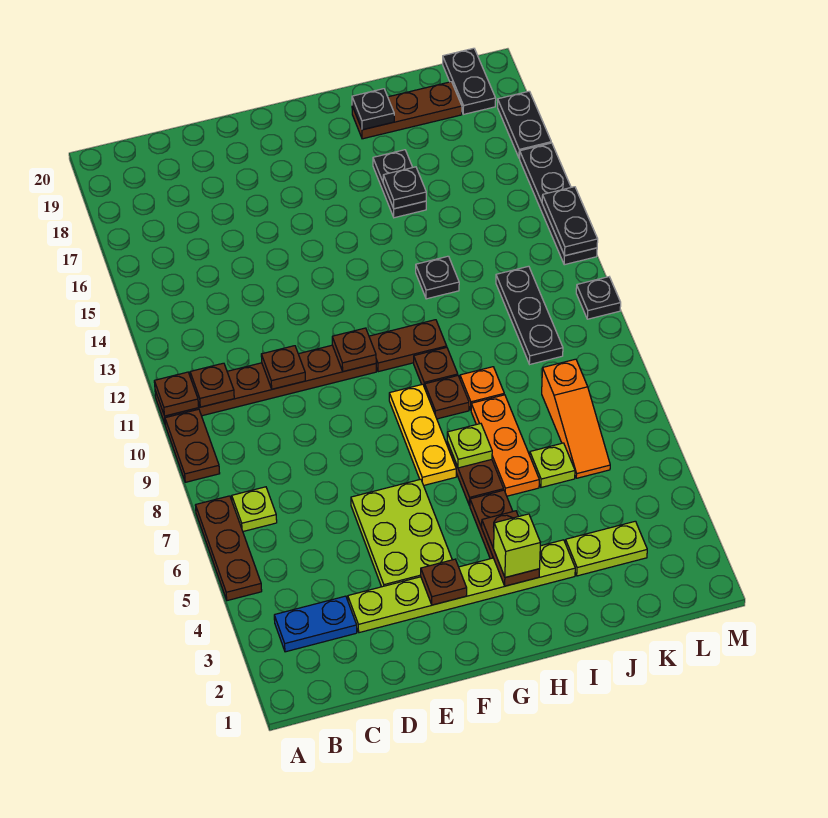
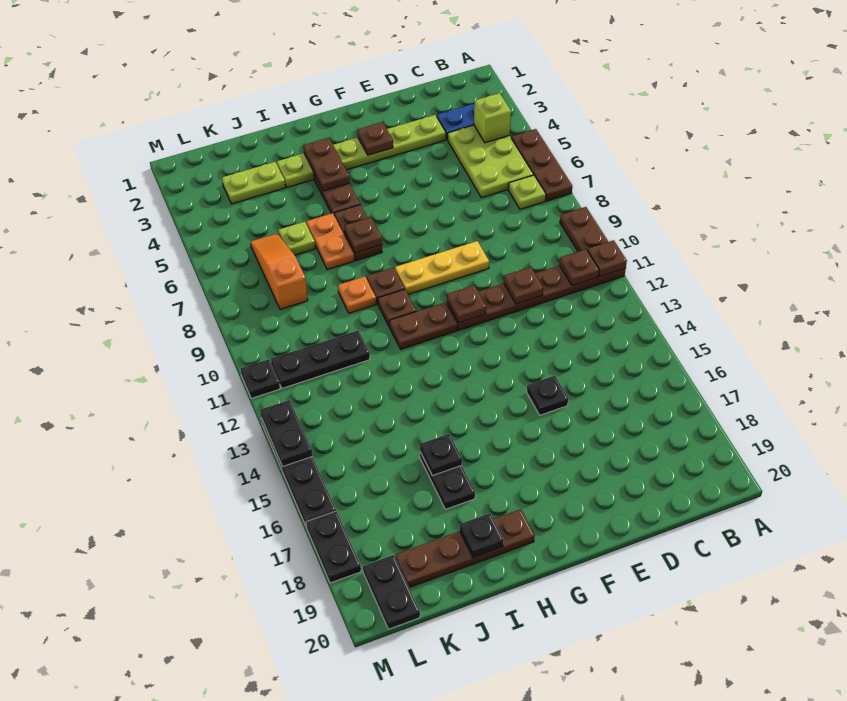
lime 2x3 plate [351,479,452,587] -> lime 2x3 plate moved to [448,125,534,198]
yellow 1x3 plate [389,384,456,486] -> yellow 1x3 plate turned to [395,241,489,294]
lime 1x1 brick [494,514,540,577] -> lime 1x1 brick moved to [474,93,511,143]
lime 1x1 plate [447,424,492,468] -> brown 1x1 plate [344,217,382,253]
orange 1x3 plate [471,395,539,496] -> orange 1x2 plate [306,213,354,270]
black 1x1 plate [416,256,459,299] -> black 1x1 plate moved to [527,376,568,415]
brown 1x3 plate [352,82,462,139] -> brown 1x4 plate [395,509,535,588]
black 1x3 plate [496,266,563,364] -> black 1x3 plate turned to [271,330,370,388]

